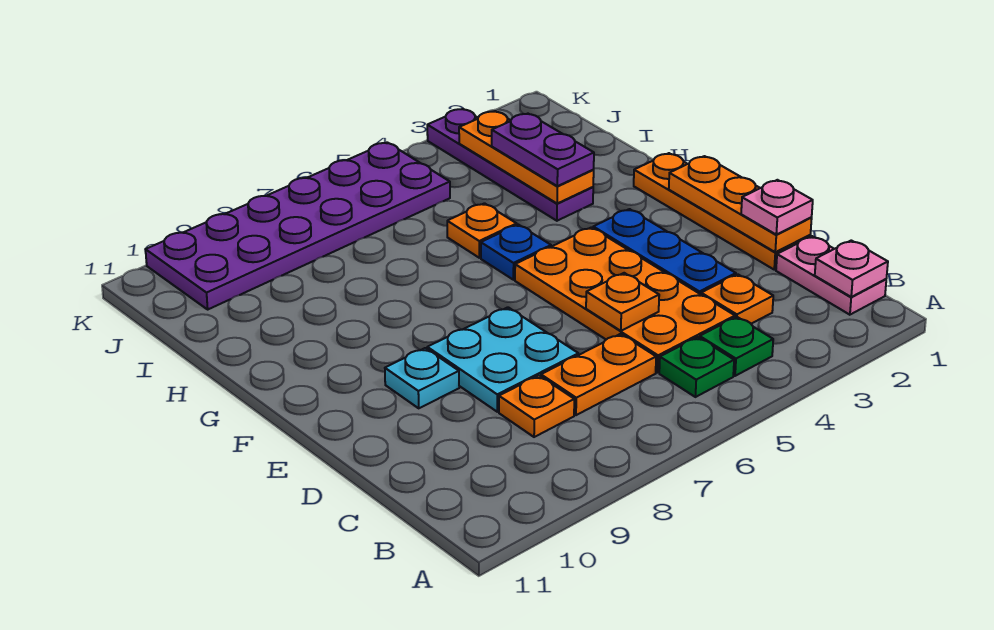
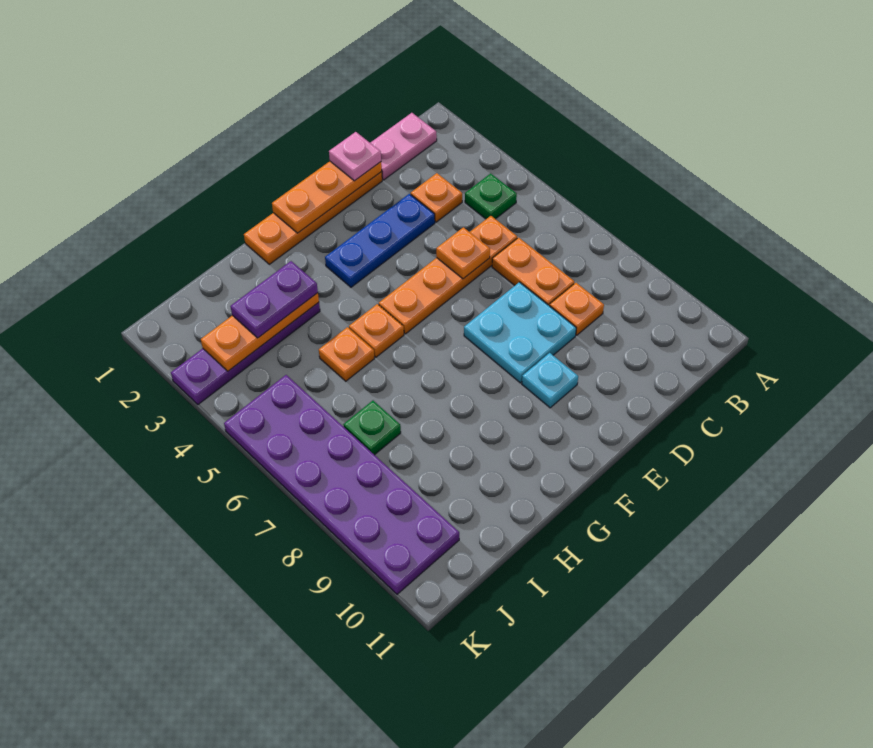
pink 1x1 plate [815,240,888,297] -> none
green 1x1 plate [659,337,734,397] -> green 1x1 plate moved to [343,401,401,455]
orange 2x4 plate [515,227,735,373] -> orange 1x4 plate [379,216,517,334]
blue 1x1 plate [481,225,551,280] -> orange 1x1 plate [349,304,404,357]

